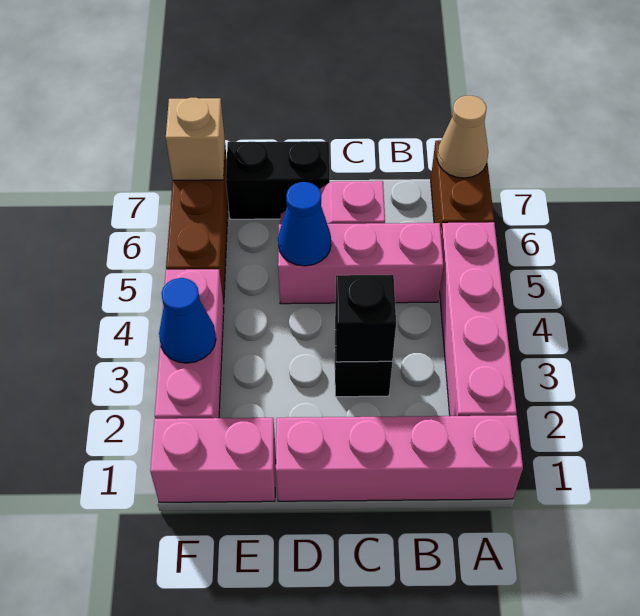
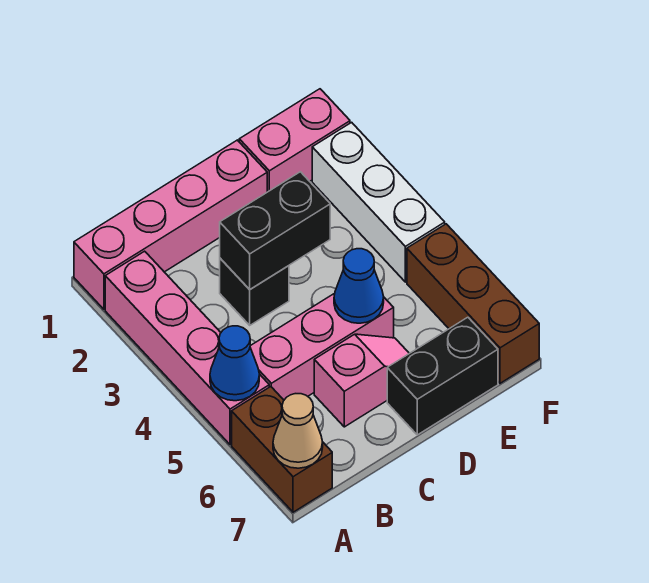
black 1x1 brick [335,275,396,362] -> black 1x2 brick [220,172,330,289]
pink 1x3 brick [155,269,224,419] -> white 1x3 brick [312,122,445,282]
blue 1x1 cone [159,278,216,363] -> blue 1x1 cone moved to [210,326,259,401]
tan 1x1 brick [166,98,225,180] -> none

